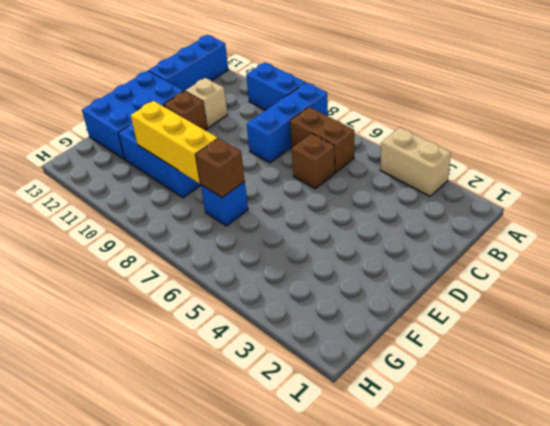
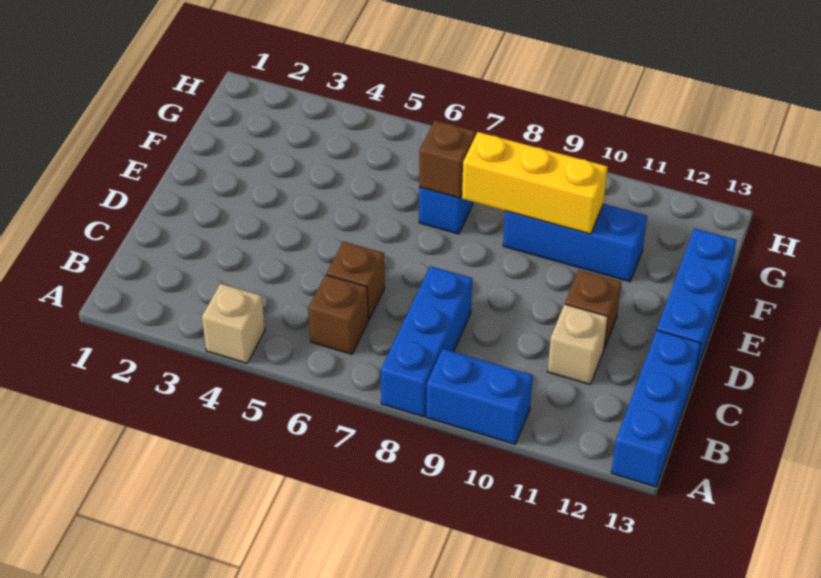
tan 1x2 brick [380,128,451,196] -> tan 1x1 brick [202,284,265,363]
brown 1x2 brick [290,107,354,173] -> brown 1x1 brick [309,275,368,354]
blue 2x3 brick [82,71,184,159] -> blue 1x3 brick [657,228,737,374]

